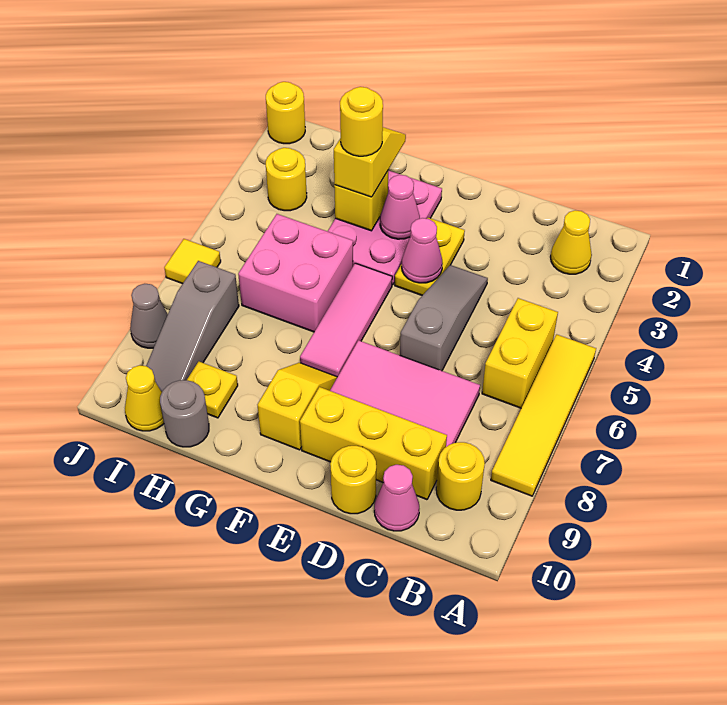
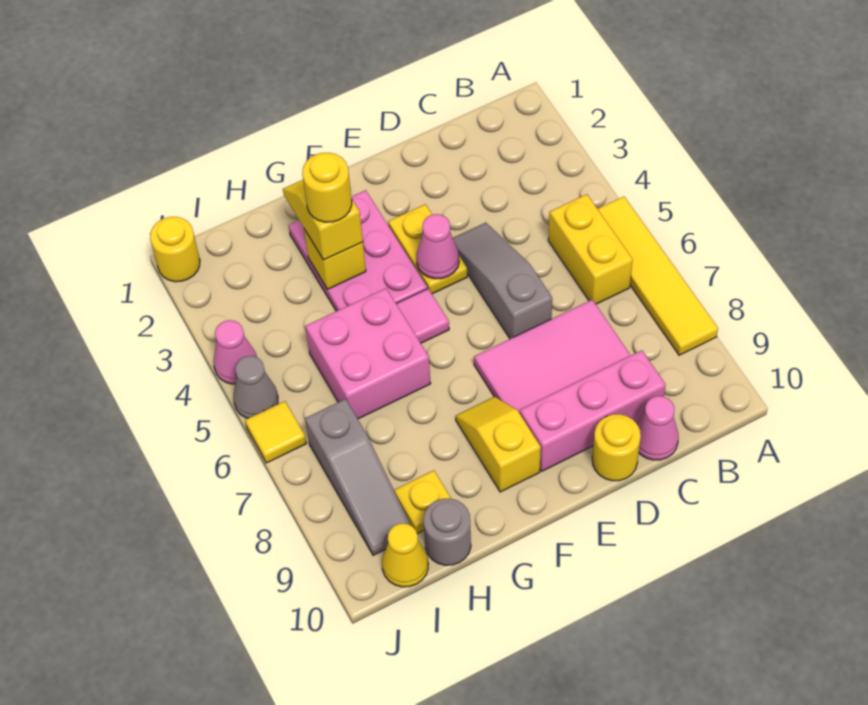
yellow 1x1 cone [551,210,592,274] -> none
yellow 1x1 round brick [436,442,485,510] -> none
yellow 1x3 brick [300,387,447,500] -> pink 1x3 brick [520,350,666,471]
pink 1x1 cone [380,175,420,239] -> pink 1x1 cone moved to [214,320,257,384]
pink 1x3 tile [300,263,392,377] -> pink 1x1 tile [396,289,449,343]
yellow 1x1 round brick [266,148,307,211] -> none
grey 1x1 cone [130,284,168,348] -> grey 1x1 cone moved to [233,356,278,418]

